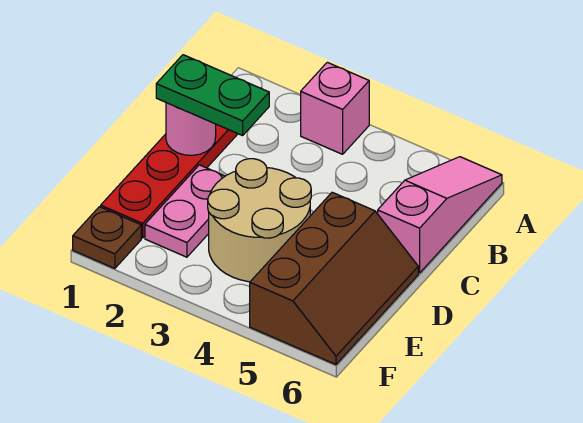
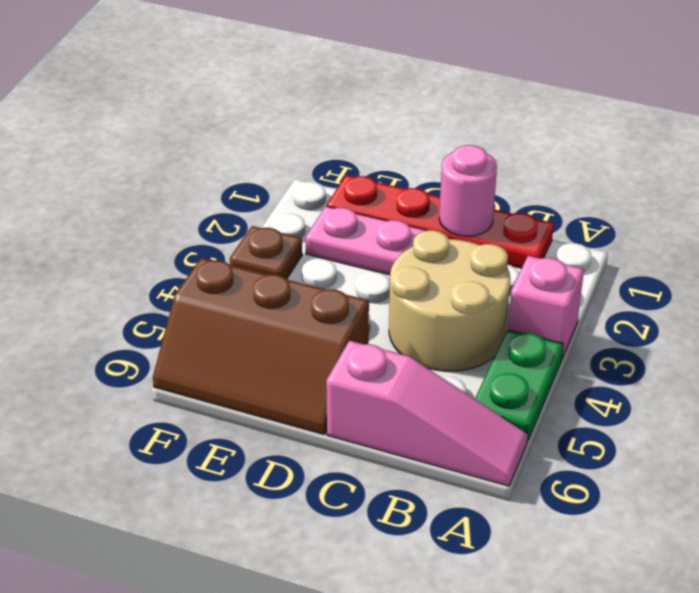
green 1x2 plate [156,55,269,136] -> green 1x2 plate moved to [475,330,563,441]
tan 2x2 round brick [208,159,311,282] -> tan 2x2 round brick moved to [389,230,510,371]
brown 1x1 plate [73,207,141,269] -> brown 1x1 plate moved to [230,226,302,279]

